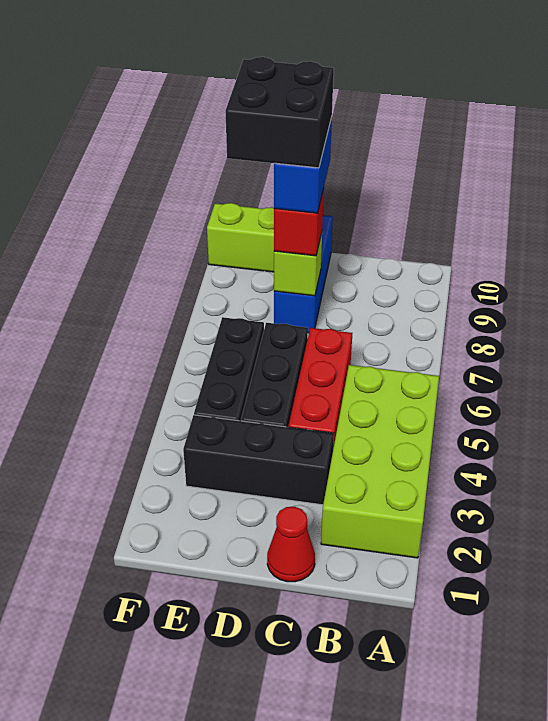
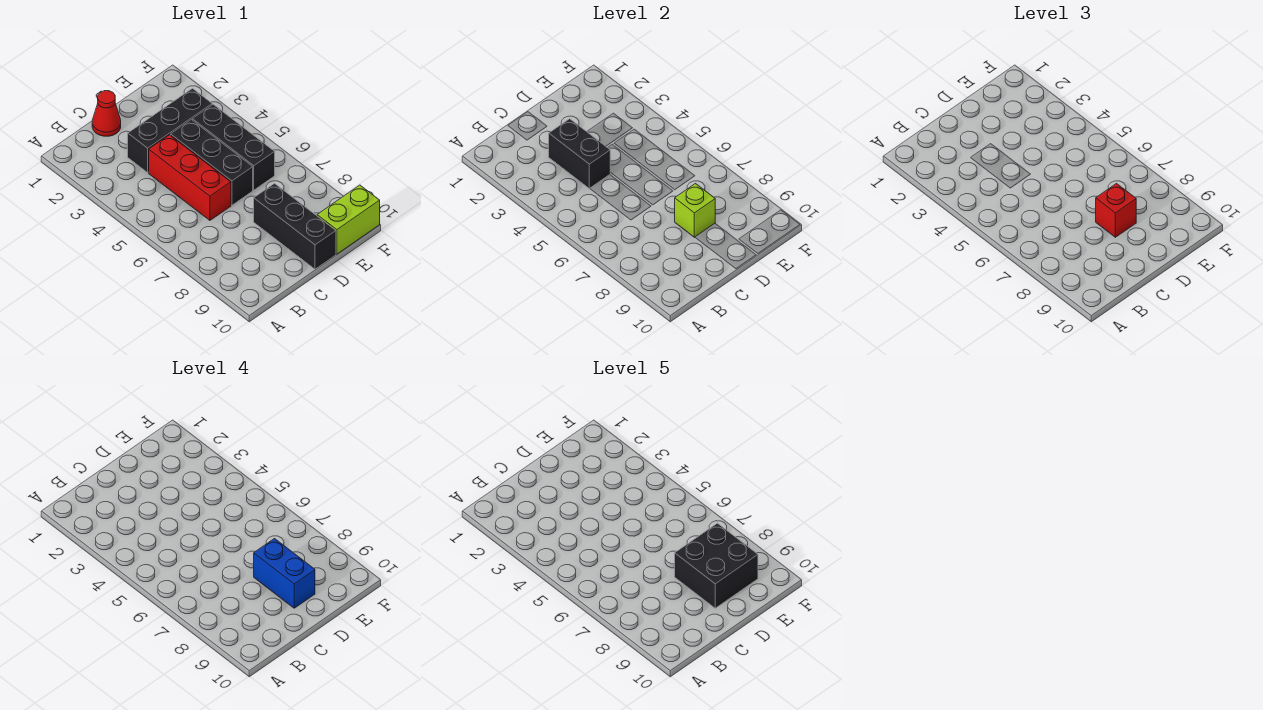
lime 2x4 brick [321,365,439,558] -> none
none -> black 1x2 brick [549,119,610,189]
blue 1x3 brick [274,215,333,333] -> black 1x3 brick [254,184,336,269]

